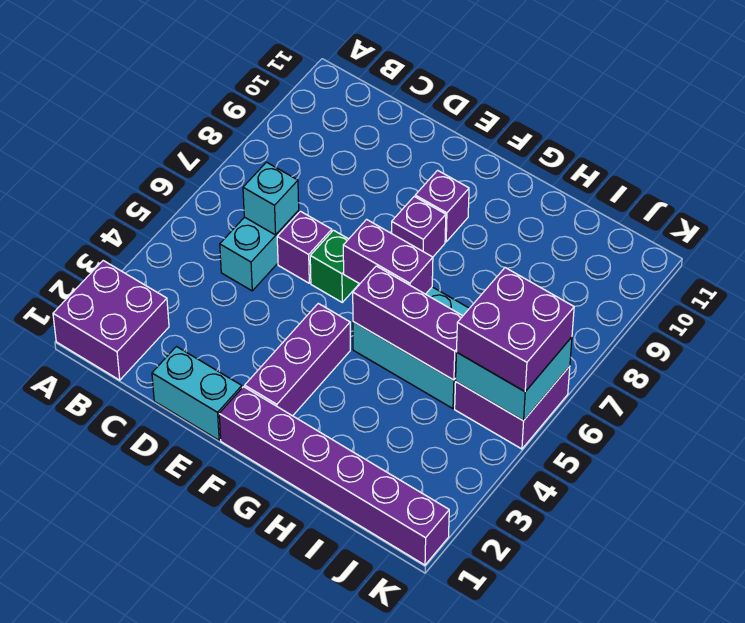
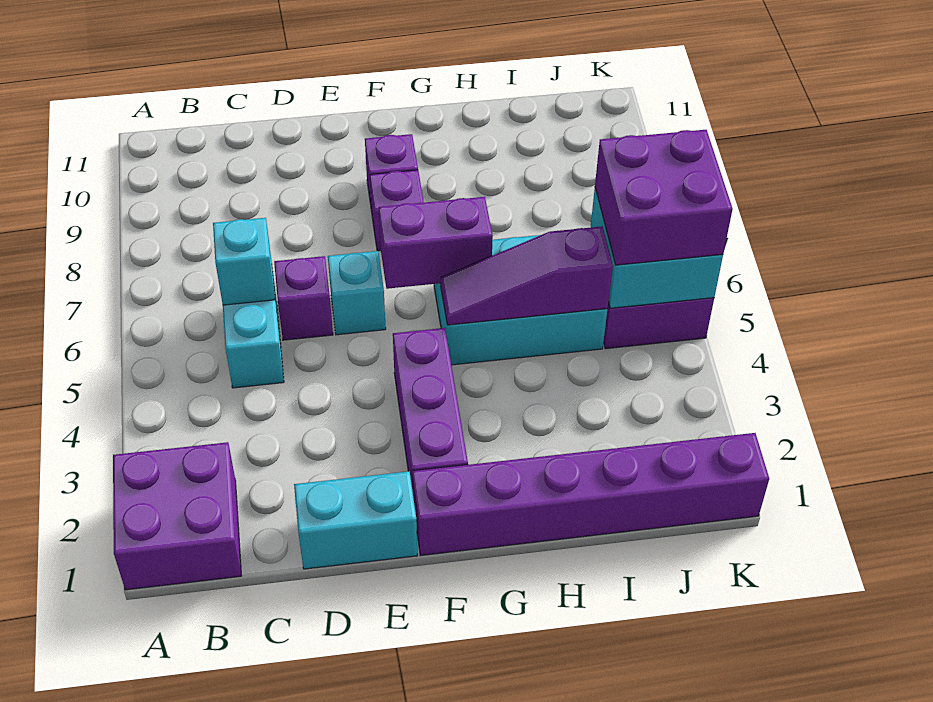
green 1x1 brick [310,230,359,302] -> cyan 1x1 brick [328,251,386,335]
purple 1x3 brick [353,266,462,380] -> purple 1x3 slope [440,226,613,325]

